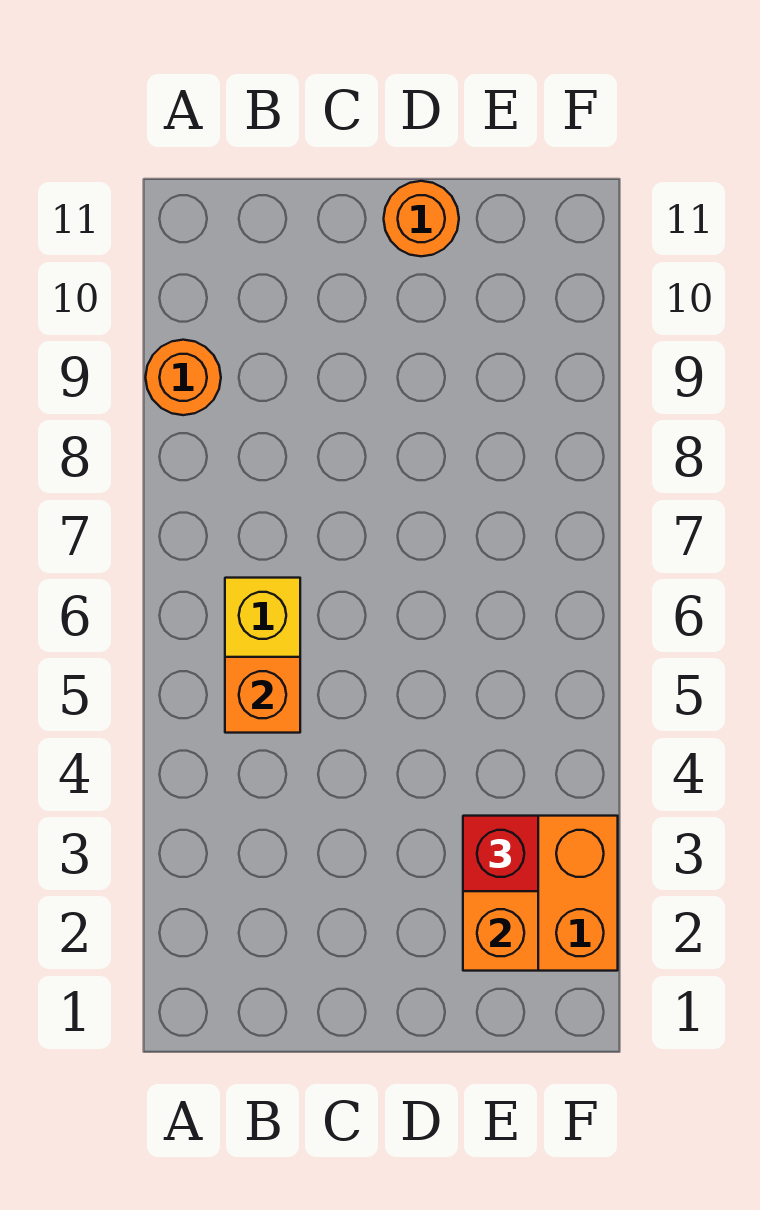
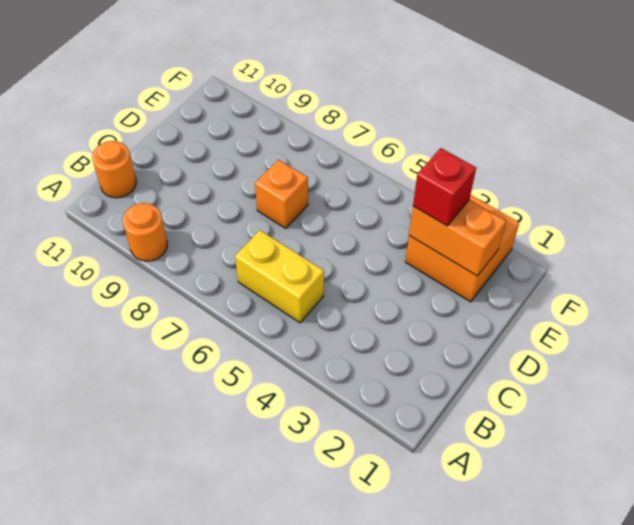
orange 1x1 brick [225,657,300,733] -> orange 1x1 brick moved to [255,160,308,228]
orange 1x1 round brick [384,181,459,256] -> orange 1x1 round brick moved to [92,141,136,198]

